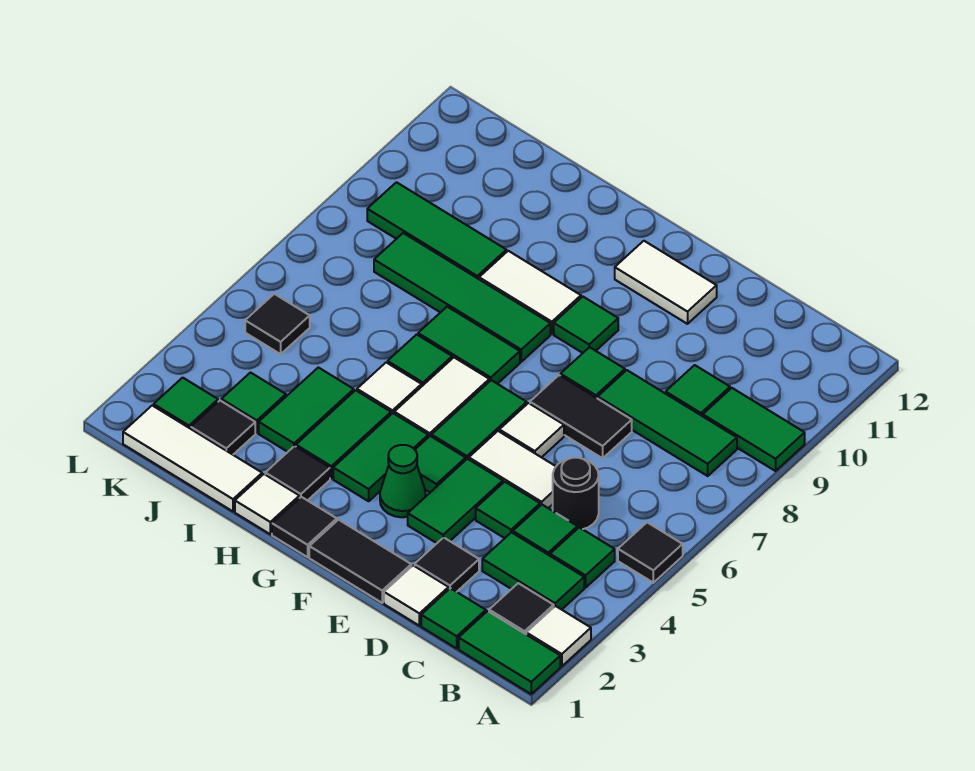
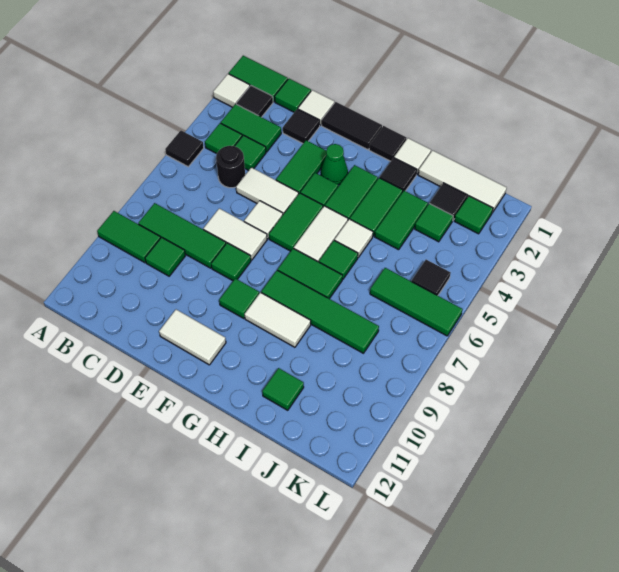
green 1x1 tile [476,482,540,538] -> green 1x1 tile moved to [262,368,304,410]
black 1x2 tile [530,375,632,458] -> white 1x2 tile [203,208,267,260]
green 1x3 tile [367,182,506,279] -> green 1x3 tile moved to [370,268,462,336]

